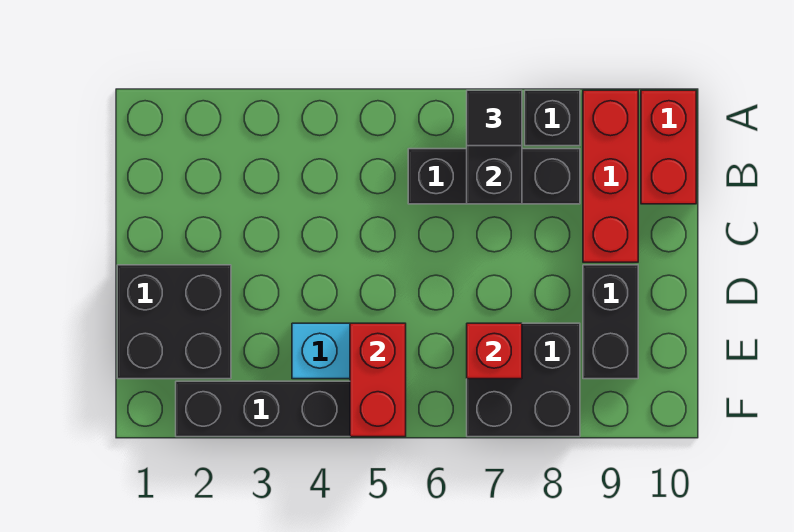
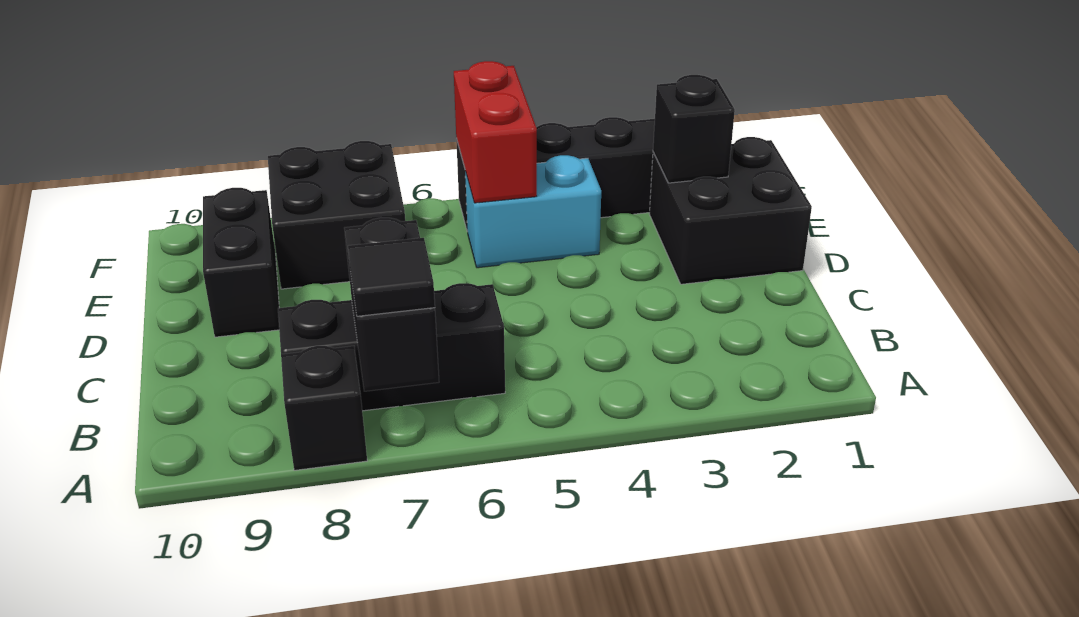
red 1x3 brick [583,90,638,262] -> none
red 1x2 brick [641,90,696,204] -> none
none -> black 1x1 brick [653,75,735,183]
red 1x1 brick [467,323,522,379] -> none

